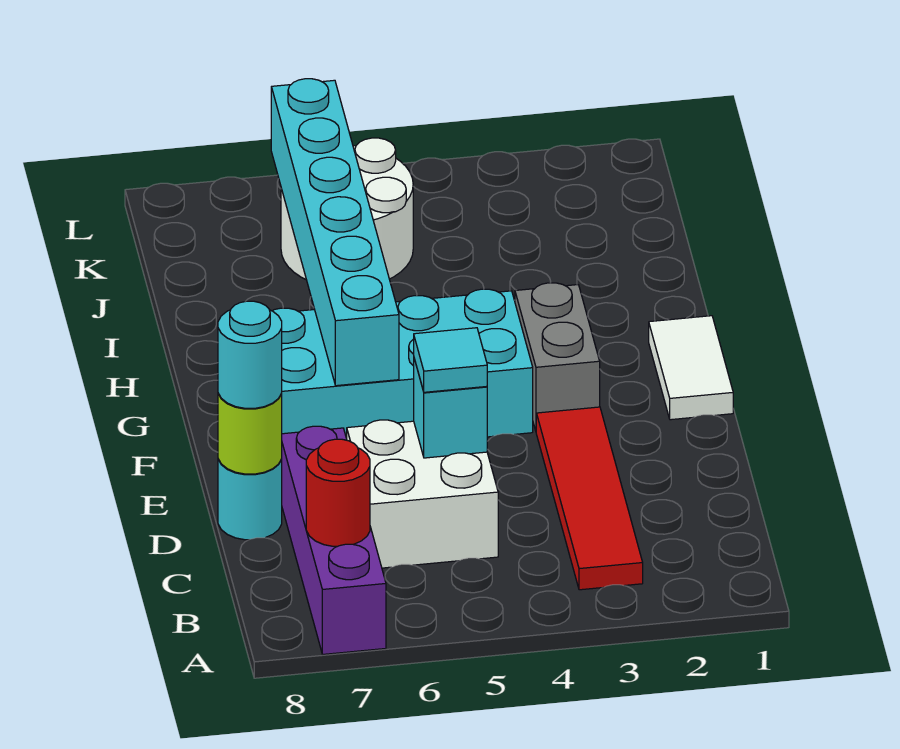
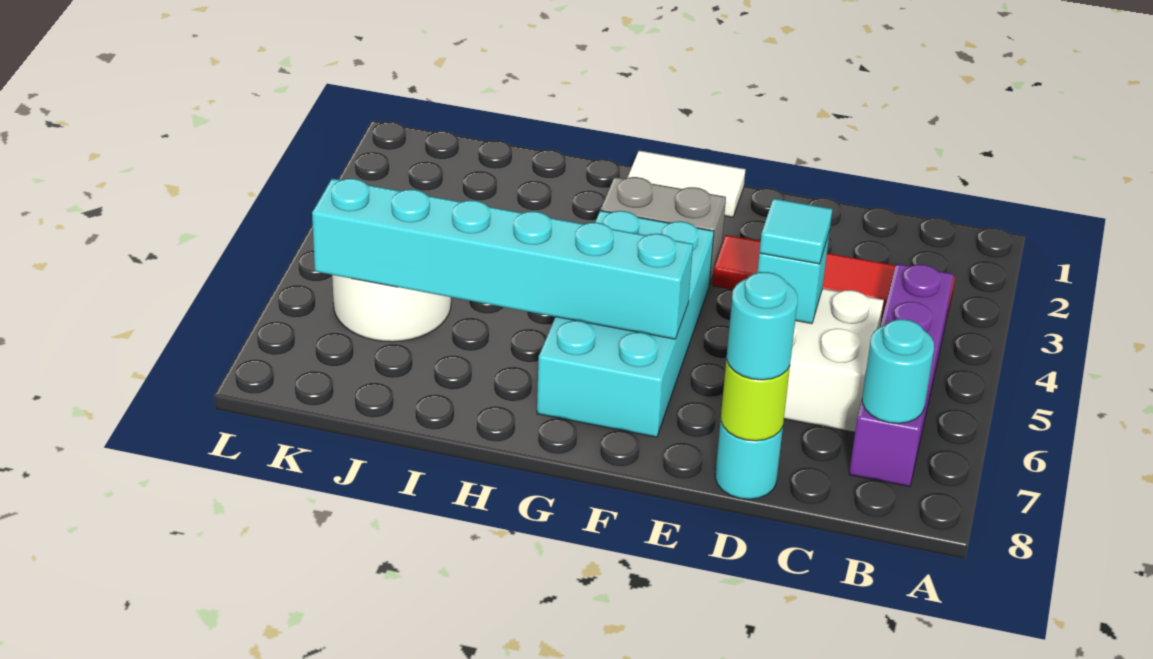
purple 1x4 brick [281,426,386,654] -> purple 1x4 brick turned to [849,264,954,487]
red 1x1 round brick [306,439,370,546] -> cyan 1x1 round brick [862,319,934,423]

